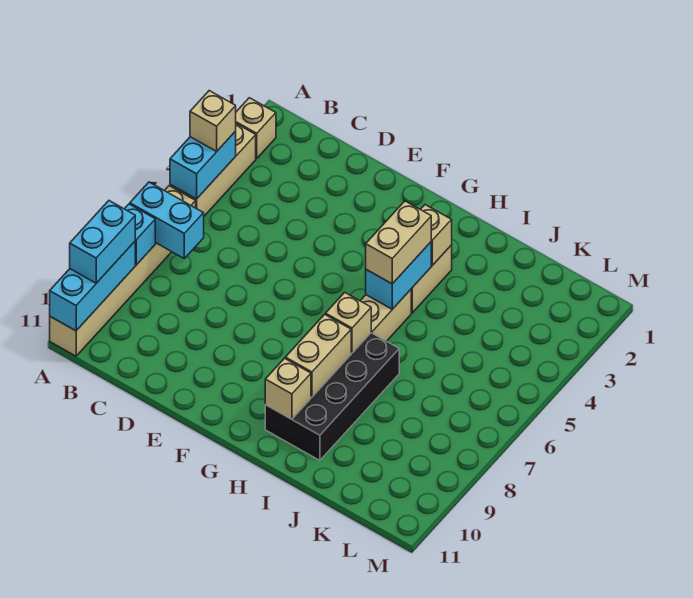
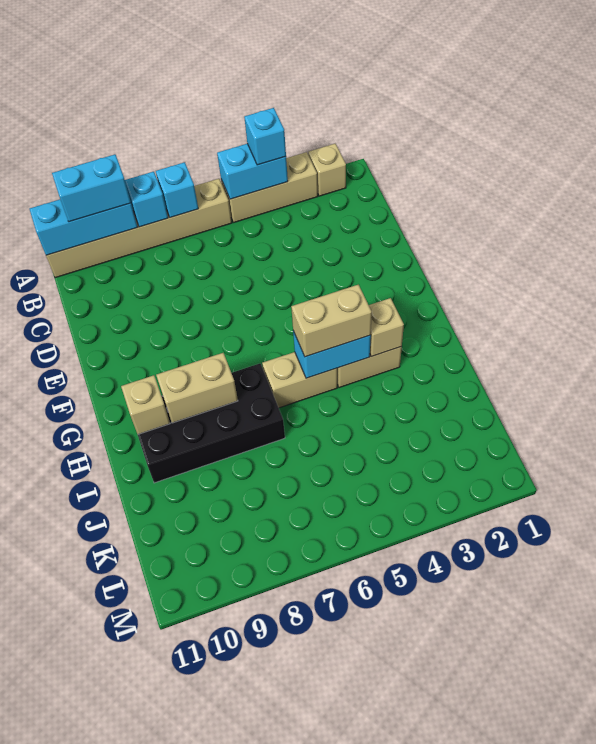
tan 1x1 brick [190,91,236,151] -> cyan 1x1 brick [244,108,286,165]
cyan 1x2 brick [130,182,204,258] -> cyan 1x1 brick [156,162,198,218]
tan 1x1 brick [326,292,371,353] -> none

